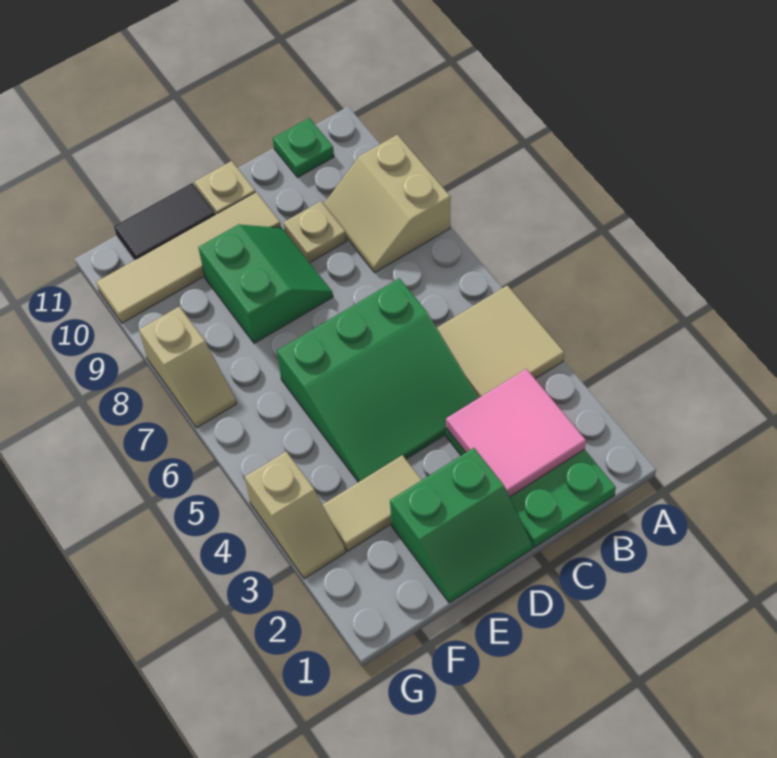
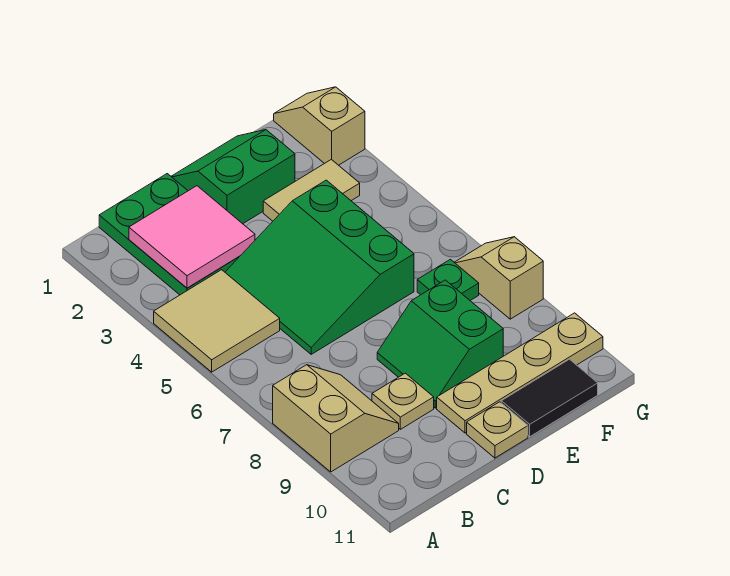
green 1x1 plate [273,118,334,177] -> green 1x1 plate moved to [417,259,479,301]
green 3x3 slope [277,278,479,482] -> green 3x3 slope turned to [225,180,414,354]
tan 1x4 tile [96,192,281,323] -> tan 1x4 plate [437,313,603,433]
tan 1x2 slope [245,451,345,579] -> tan 1x2 slope moved to [274,87,365,165]

